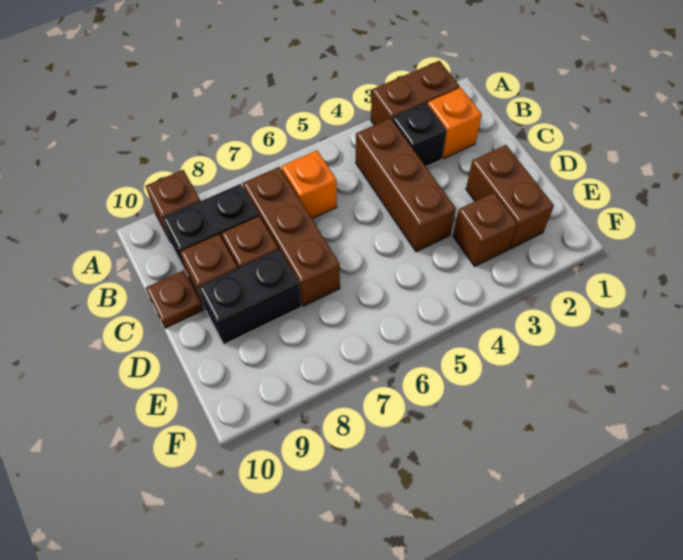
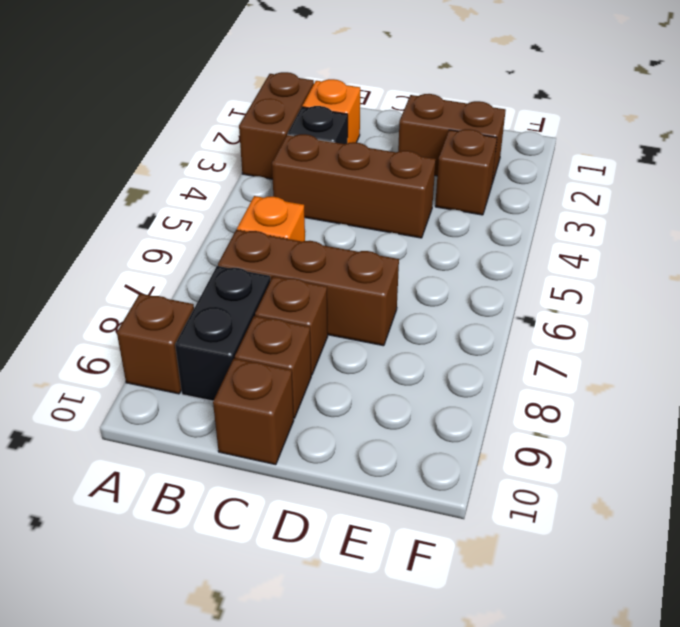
brown 1x1 plate [146,270,203,328] -> brown 1x1 brick [213,358,294,465]
black 1x2 brick [199,250,301,344] -> none

